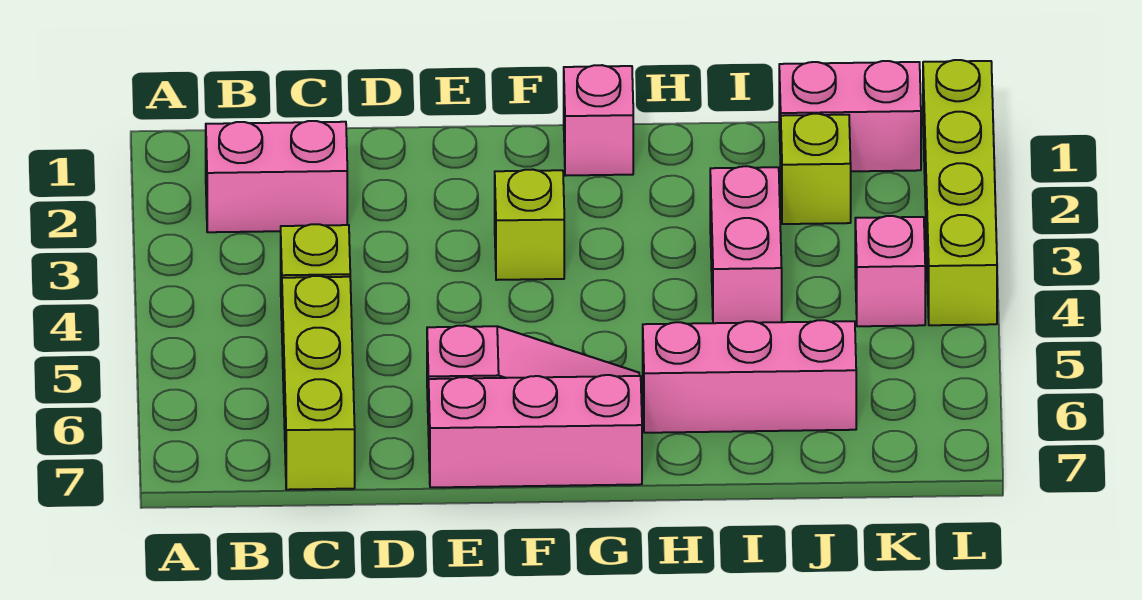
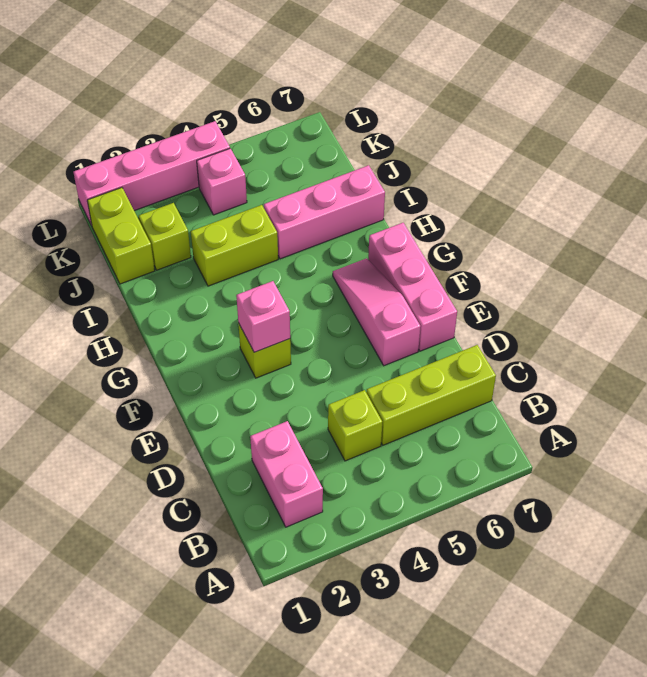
pink 1x1 brick [564,65,633,176] -> pink 1x1 brick moved to [236,281,290,352]
pink 1x3 brick [643,320,856,433] -> pink 1x3 brick turned to [264,165,385,259]
pink 1x2 brick [710,166,782,323] -> lime 1x2 brick [191,205,278,286]
pink 1x2 brick [779,61,921,171] -> lime 1x2 brick [87,188,155,284]
lime 1x4 brick [923,60,997,325] -> pink 1x4 brick [74,121,230,226]

